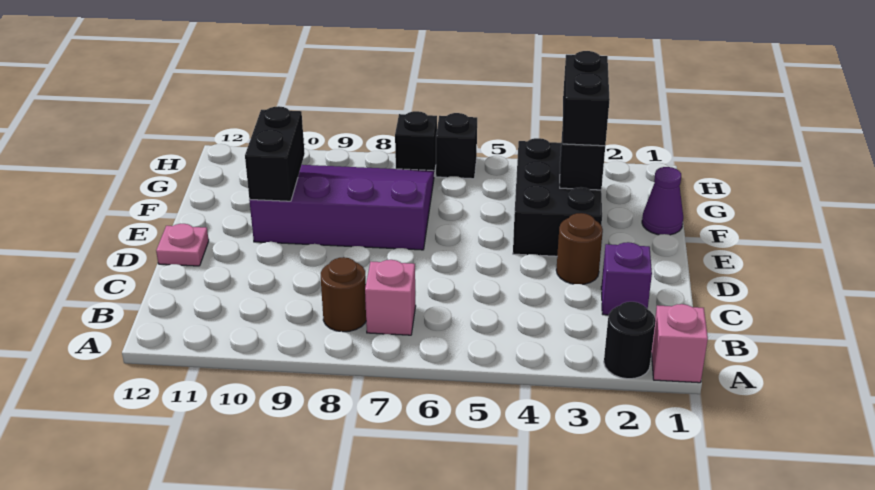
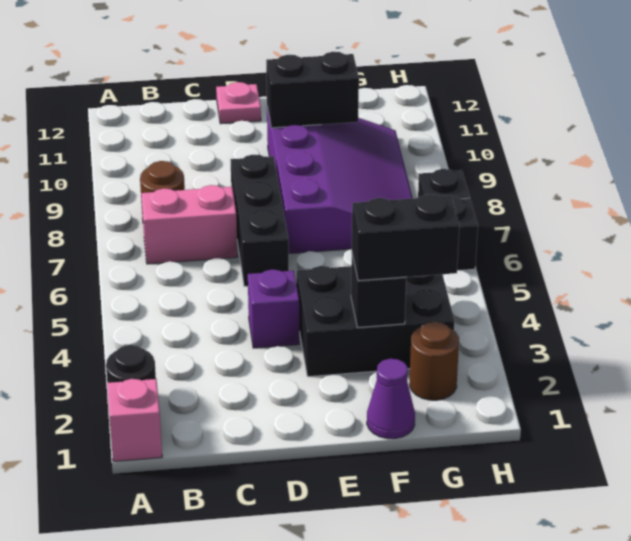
pink 1x1 brick [365,260,416,335] -> pink 1x2 brick [141,185,238,264]
purple 1x1 brick [601,242,652,315] -> purple 1x1 brick moved to [248,270,299,348]
brown 1x1 round brick [556,213,603,284] -> brown 1x1 round brick moved to [410,322,459,400]
none -> black 1x3 brick [230,155,289,286]

